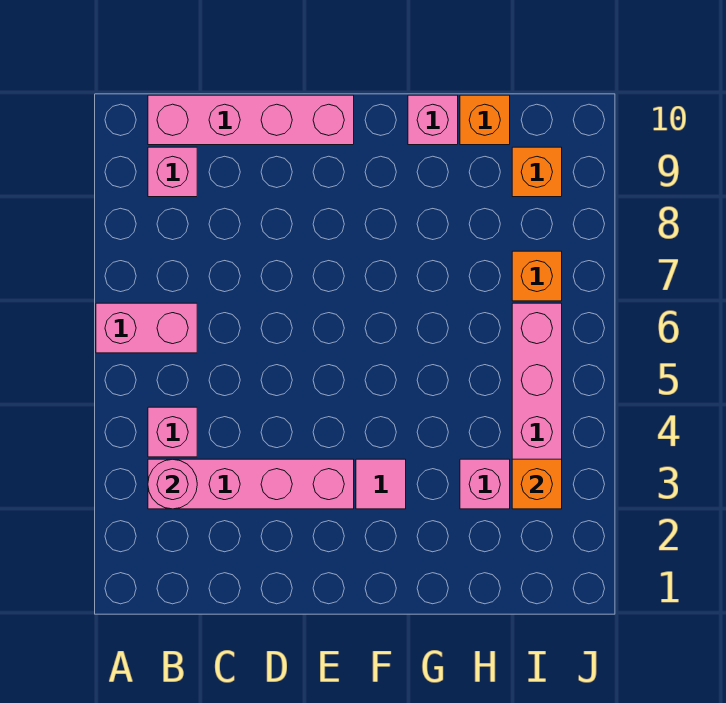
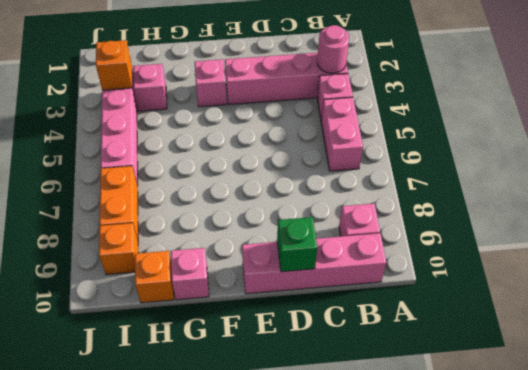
pink 1x2 brick [96,303,197,353] -> pink 1x2 brick turned to [321,97,363,171]
none -> green 1x1 brick [277,217,317,272]
pink 1x1 tile [356,459,406,509] -> pink 1x1 brick [195,59,227,107]
orange 1x1 brick [512,251,562,301] -> orange 1x2 brick [100,166,138,240]

